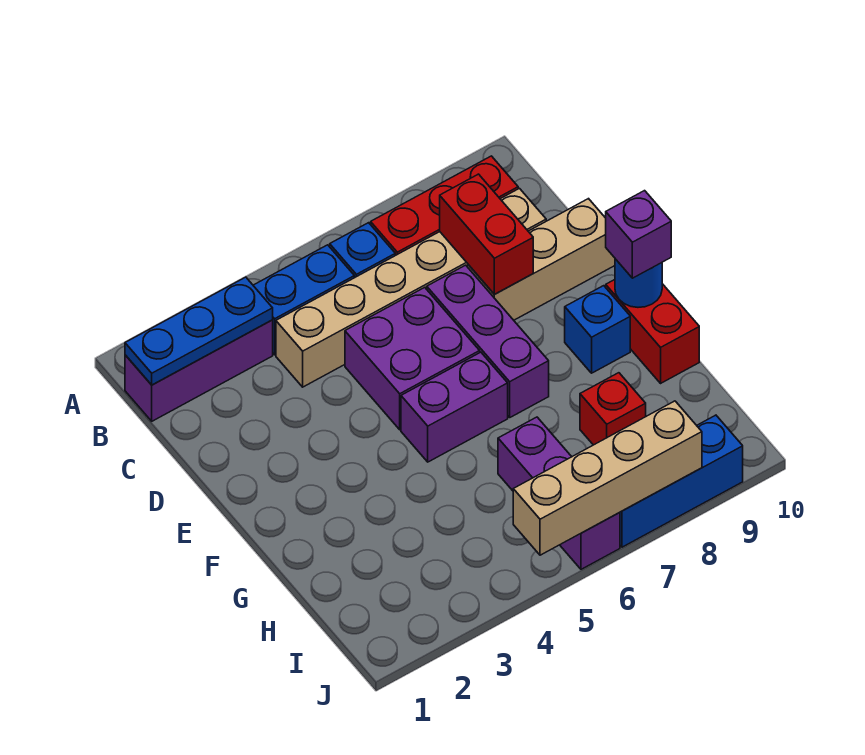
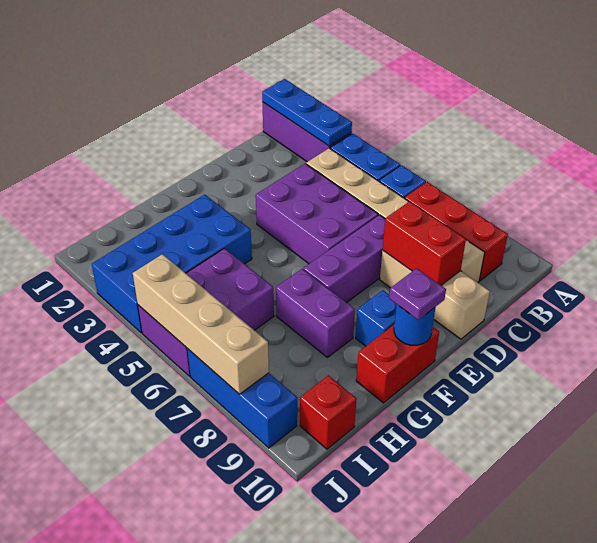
red 1x2 brick [440,174,533,294] -> red 1x2 brick turned to [382,201,466,285]
purple 2x2 brick [345,287,480,430] -> purple 2x3 brick [256,164,378,264]
purple 1x2 brick [401,352,508,462] -> purple 1x2 brick moved to [276,269,355,357]
purple 1x1 brick [606,191,671,278] -> purple 1x1 plate [389,268,446,320]
none -> blue 2x4 brick [92,195,252,333]
purple 1x3 brick [498,417,620,569] -> purple 2x3 brick [138,248,274,376]
red 1x1 brick [580,373,646,445] -> red 1x1 brick moved to [300,375,356,449]

